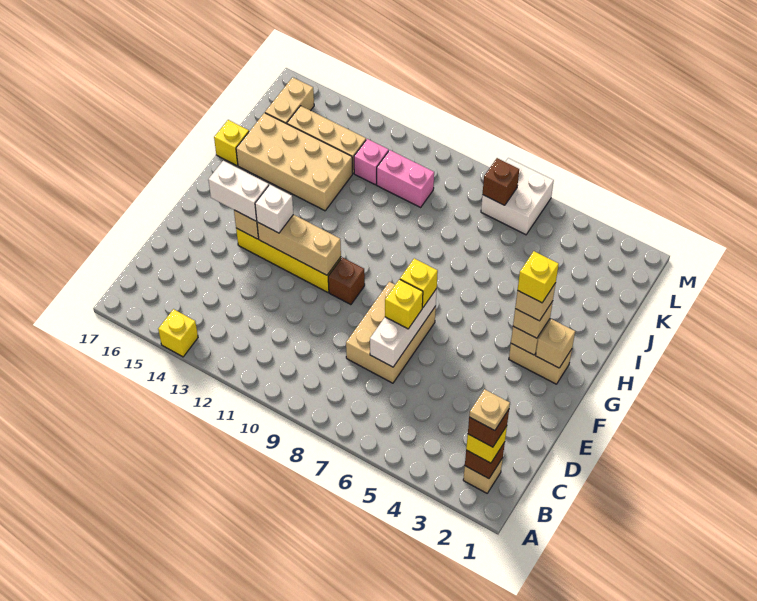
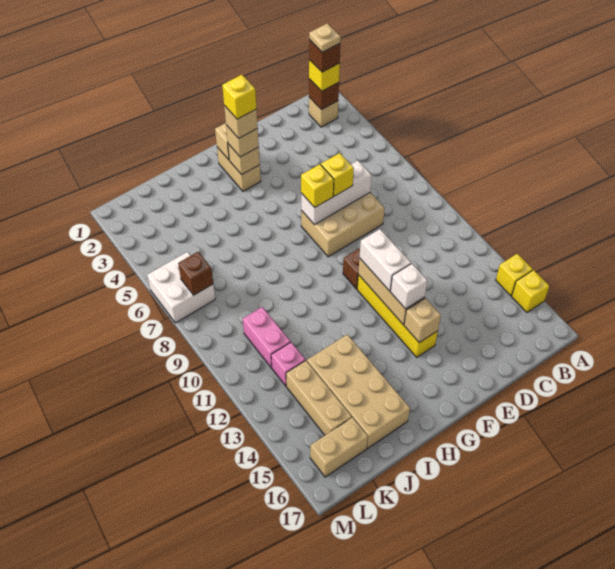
white 1x2 brick [208,161,269,221] -> white 1x2 brick moved to [359,229,411,291]
yellow 1x1 brick [214,120,249,166] -> yellow 1x1 brick moved to [512,270,549,312]

